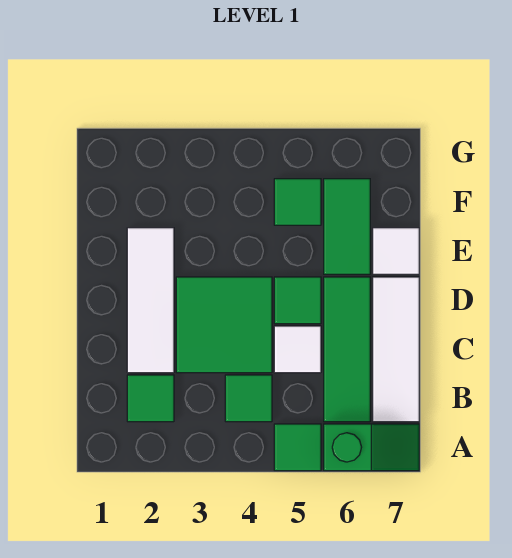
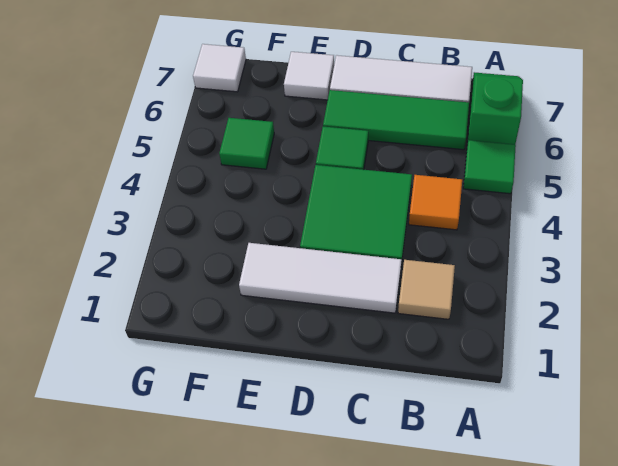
green 1x1 tile [127,375,174,422] -> tan 1x1 tile [398,260,455,319]
green 1x1 tile [225,375,272,422] -> orange 1x1 tile [409,175,462,230]
white 1x1 tile [274,326,321,373] -> white 1x1 tile moved to [193,44,246,92]
green 1x2 tile [324,179,370,274] -> none

